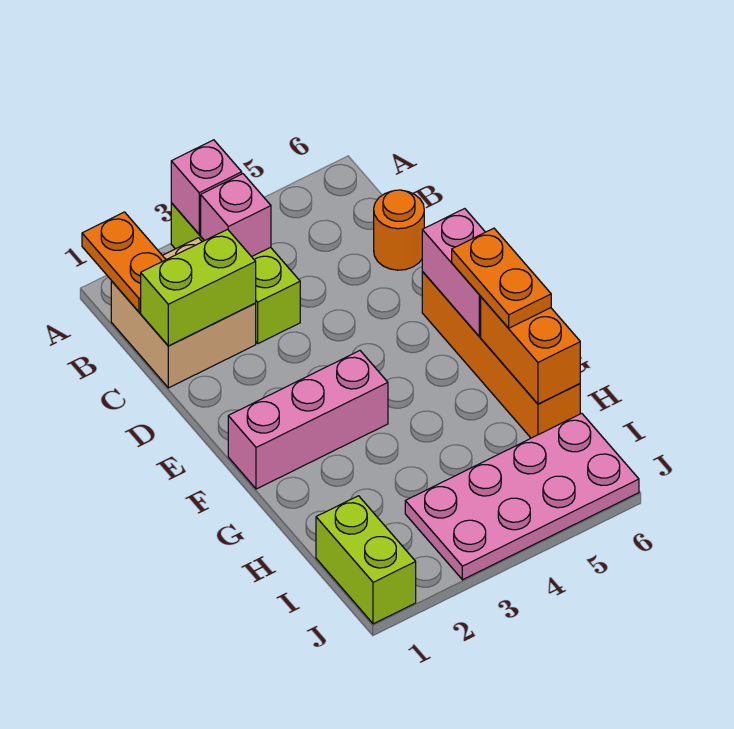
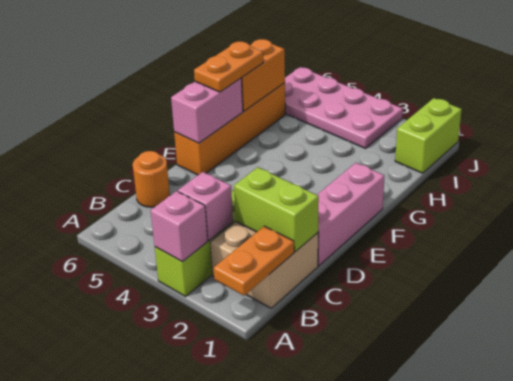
pink 1x3 brick [228,351,388,489] -> pink 1x3 brick turned to [317,163,384,266]

